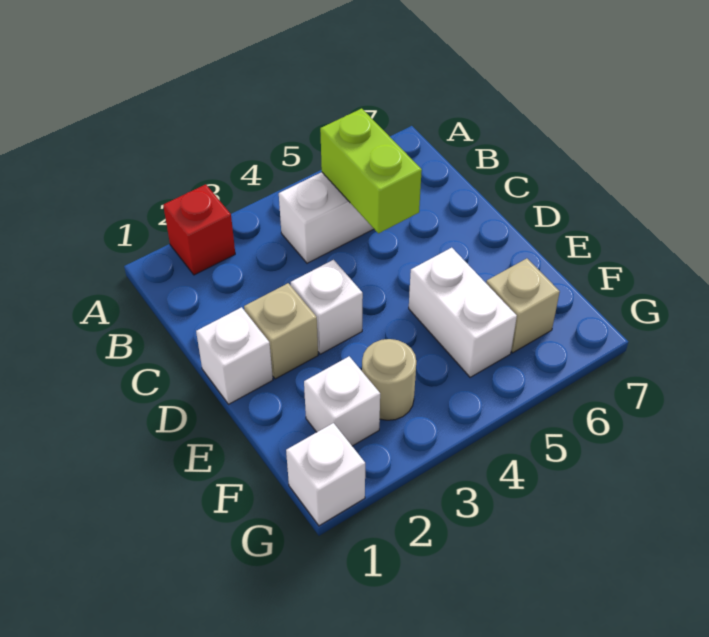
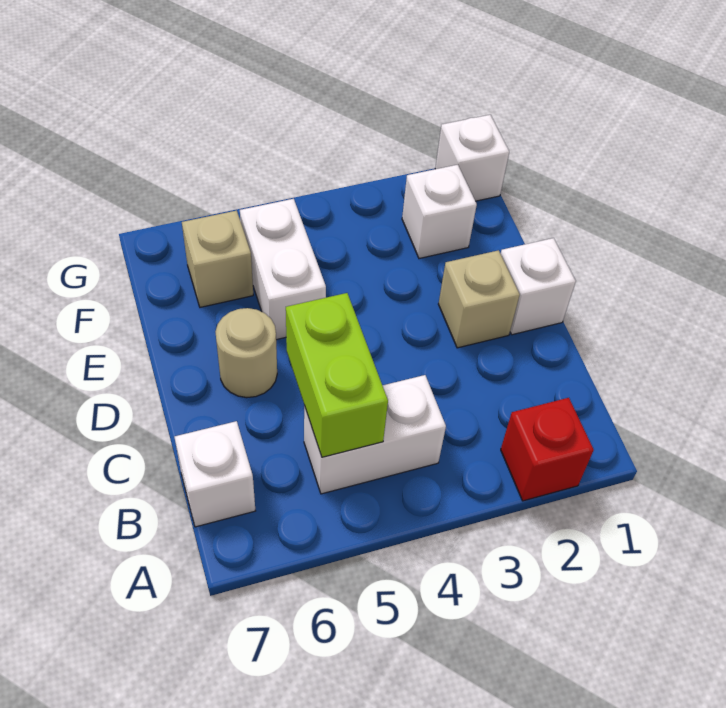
white 1x1 brick [291,260,363,354] -> white 1x1 brick moved to [174,421,255,527]
tan 1x1 round brick [362,339,416,420] -> tan 1x1 round brick moved to [215,308,277,398]

